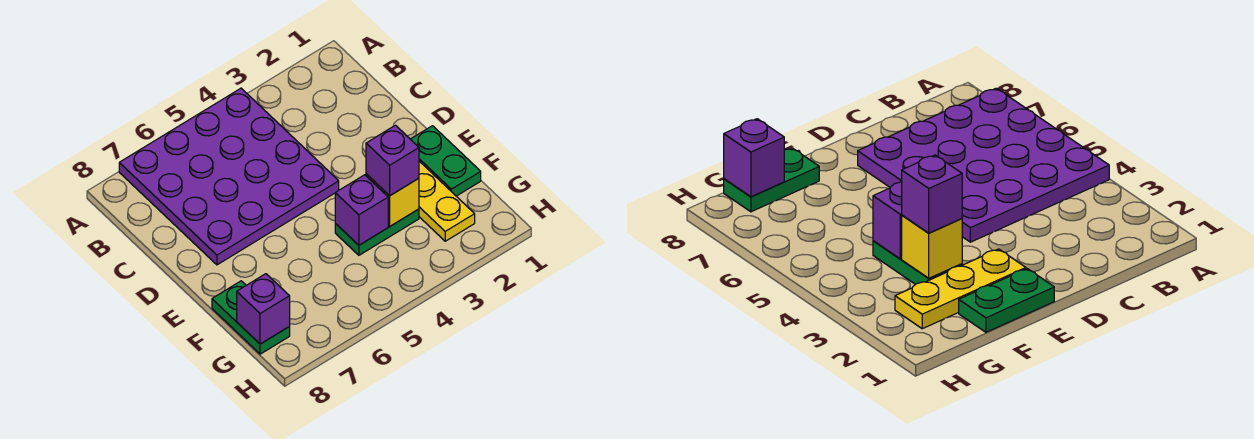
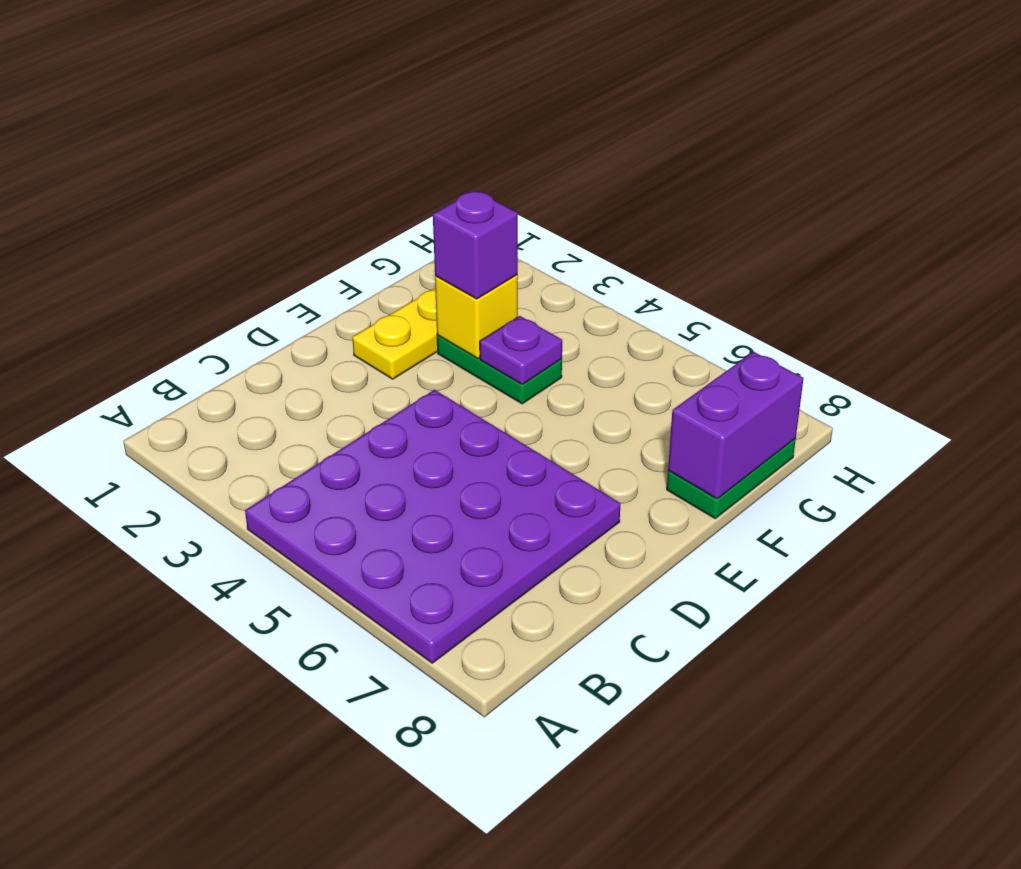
green 1x2 plate [411,126,481,196] -> none
purple 1x1 brick [335,175,388,245] -> purple 1x1 plate [480,316,562,384]
purple 1x1 brick [237,274,290,344] -> purple 1x2 brick [668,352,804,499]

